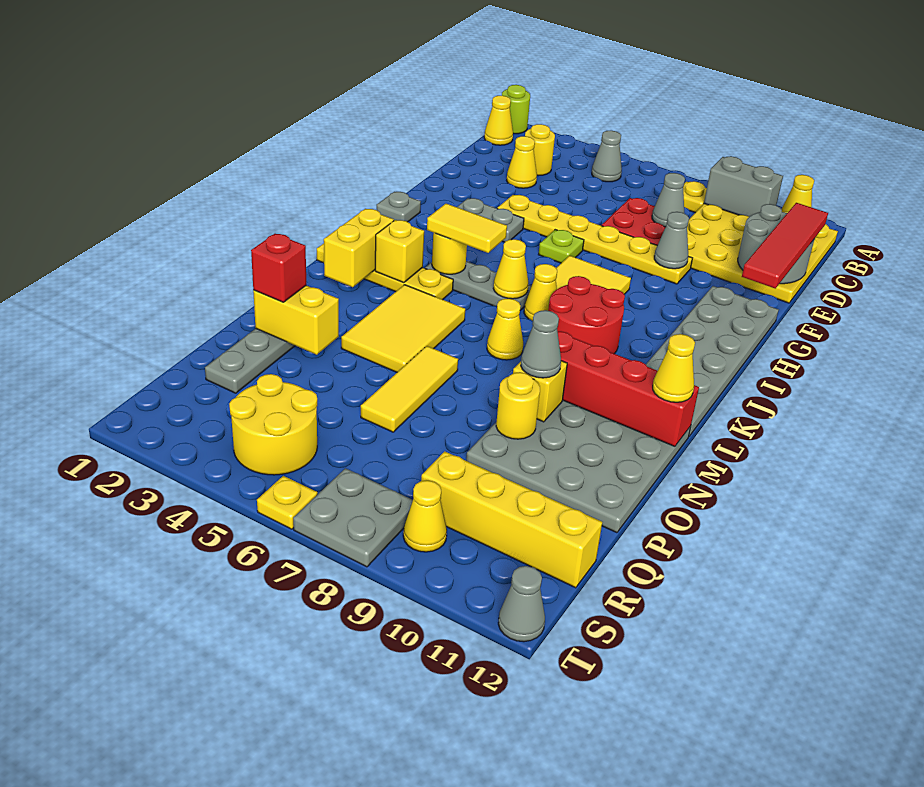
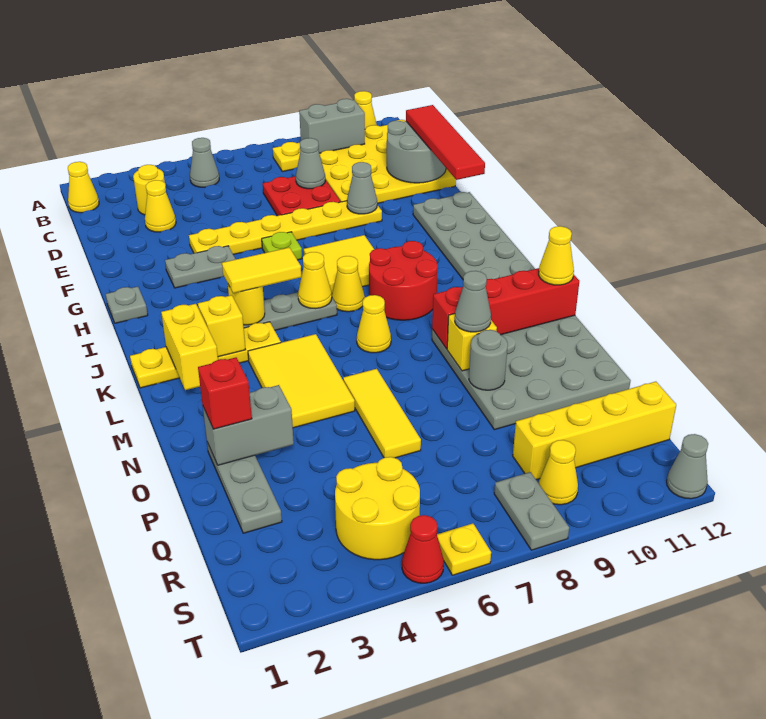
lime 1x1 round brick [502,85,530,134] -> none
yellow 1x2 brick [253,285,339,355] -> grey 1x2 brick [203,385,294,465]
yellow 1x1 round brick [496,372,540,439] -> grey 1x1 round brick [469,330,508,390]
grey 2x2 plate [293,468,413,567] -> grey 1x2 plate [494,472,569,550]
none -> red 1x1 cone [402,515,444,583]

